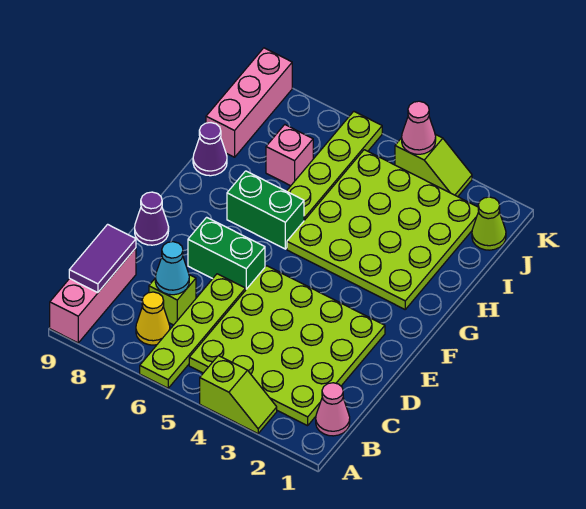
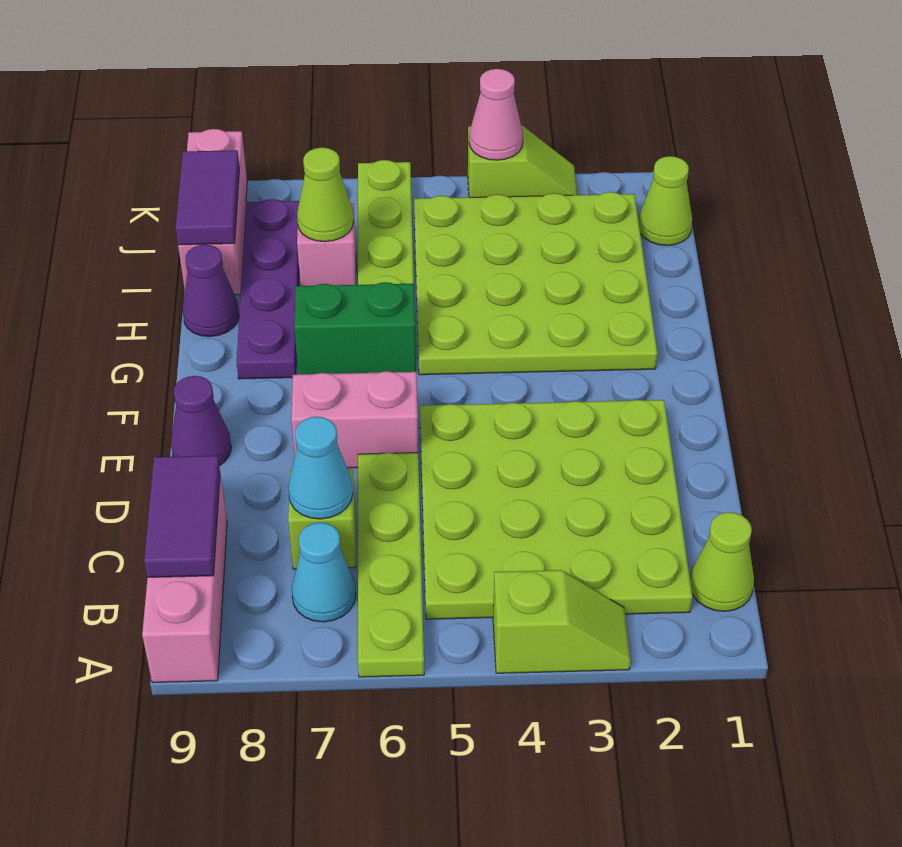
pink 1x1 cone [316,383,350,436] -> lime 1x1 cone [690,512,754,611]
yellow 1x1 cone [136,292,170,345] -> cyan 1x1 cone [292,522,356,622]
green 1x2 brick [188,217,265,290] -> pink 1x2 brick [291,371,418,468]
none -> purple 1x4 plate [237,199,299,379]
none -> lime 1x1 cone [297,148,354,242]
none -> purple 1x2 tile [176,150,240,245]

